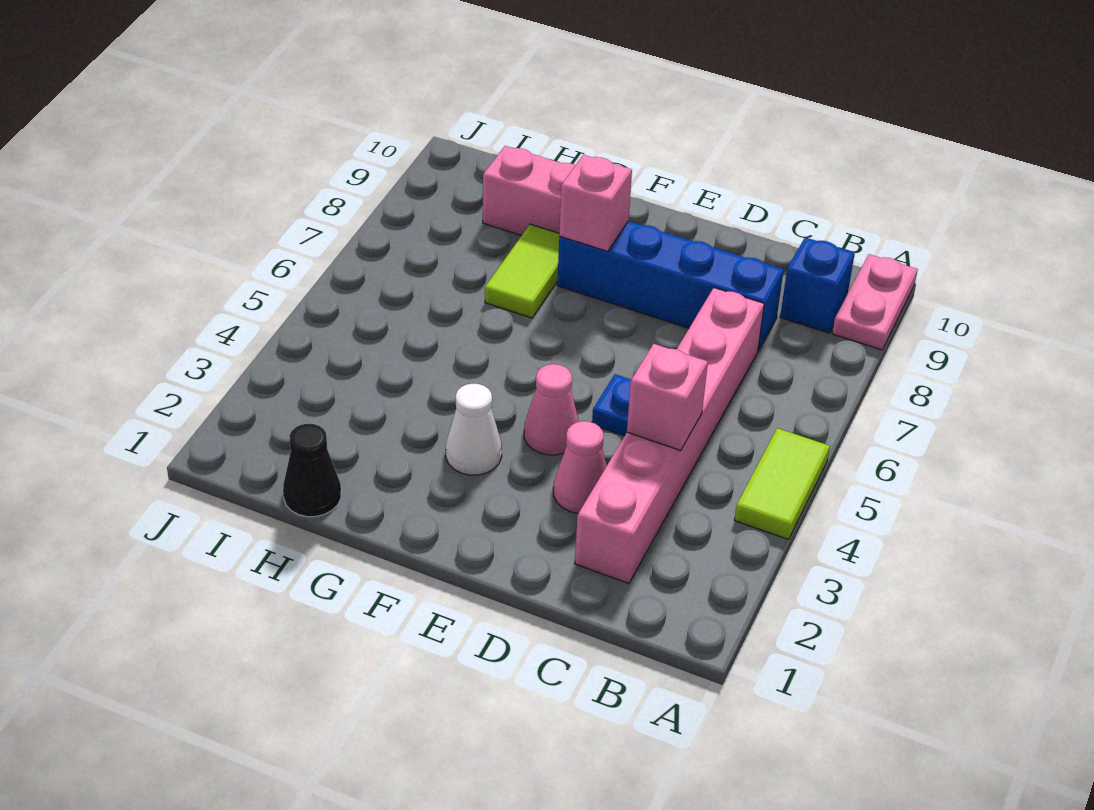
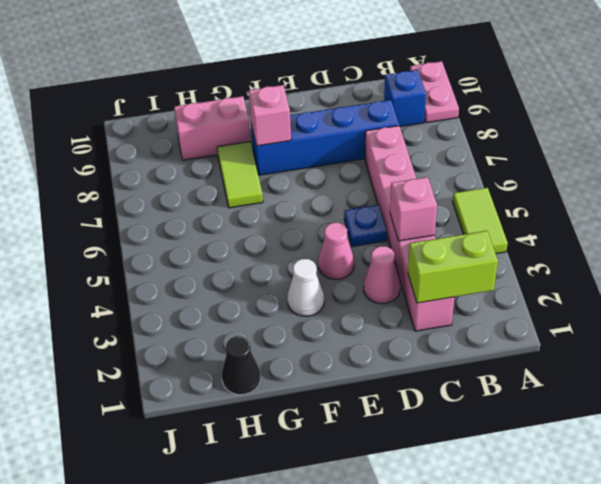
none -> lime 1x2 brick [408,231,498,303]

